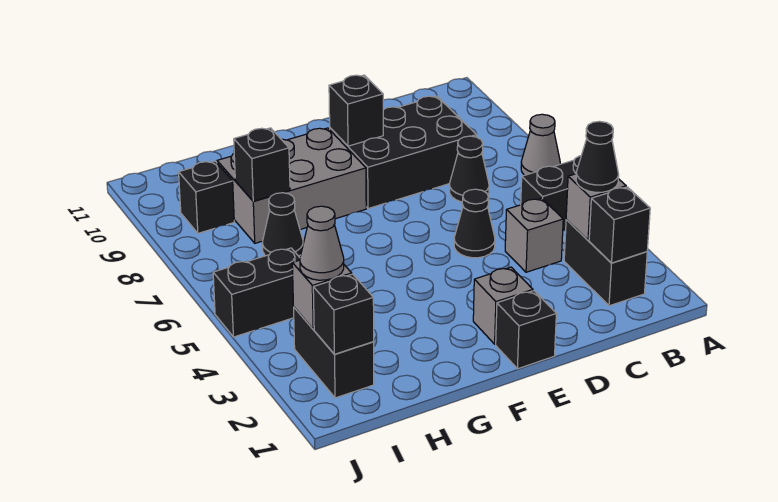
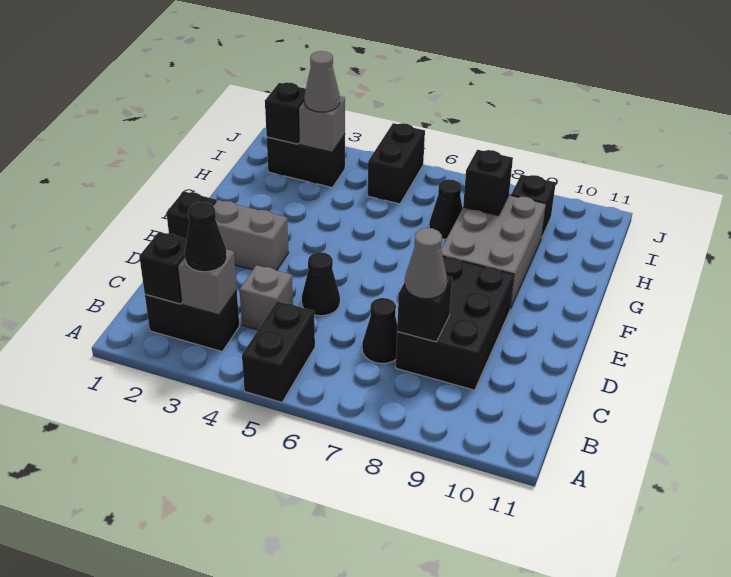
grey 1x1 cone [521,114,560,175] -> grey 1x1 cone moved to [405,228,447,299]
grey 1x1 brick [473,267,533,344] -> grey 1x2 brick [214,200,289,271]
black 1x1 brick [329,75,383,146] -> black 1x1 brick moved to [397,276,452,342]

